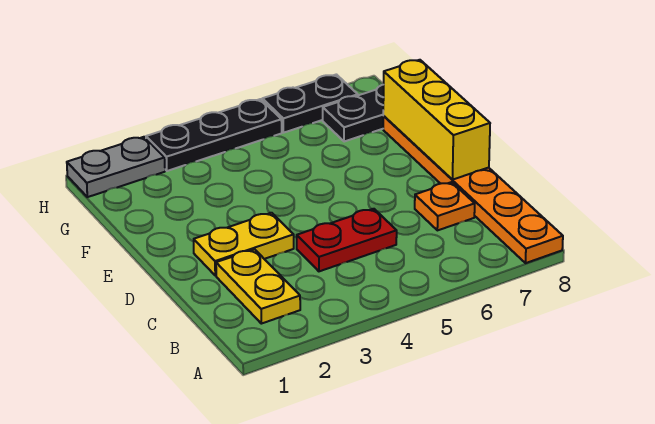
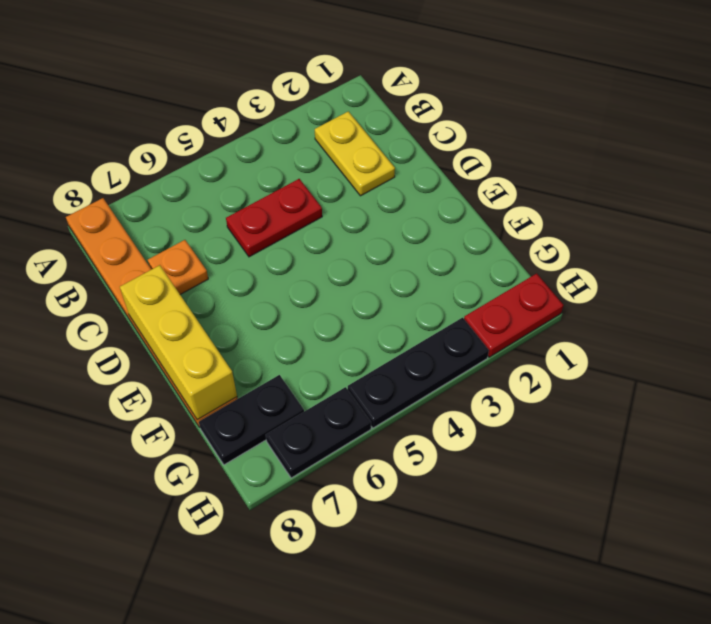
yellow 1x2 plate [194,213,294,276] -> none
grey 1x2 plate [67,137,165,197] -> red 1x2 plate [464,273,563,357]

